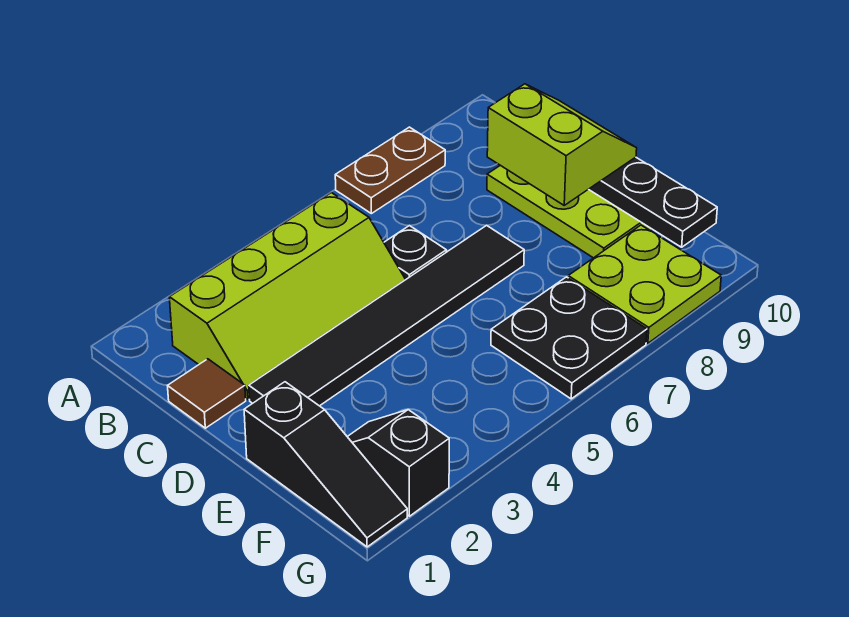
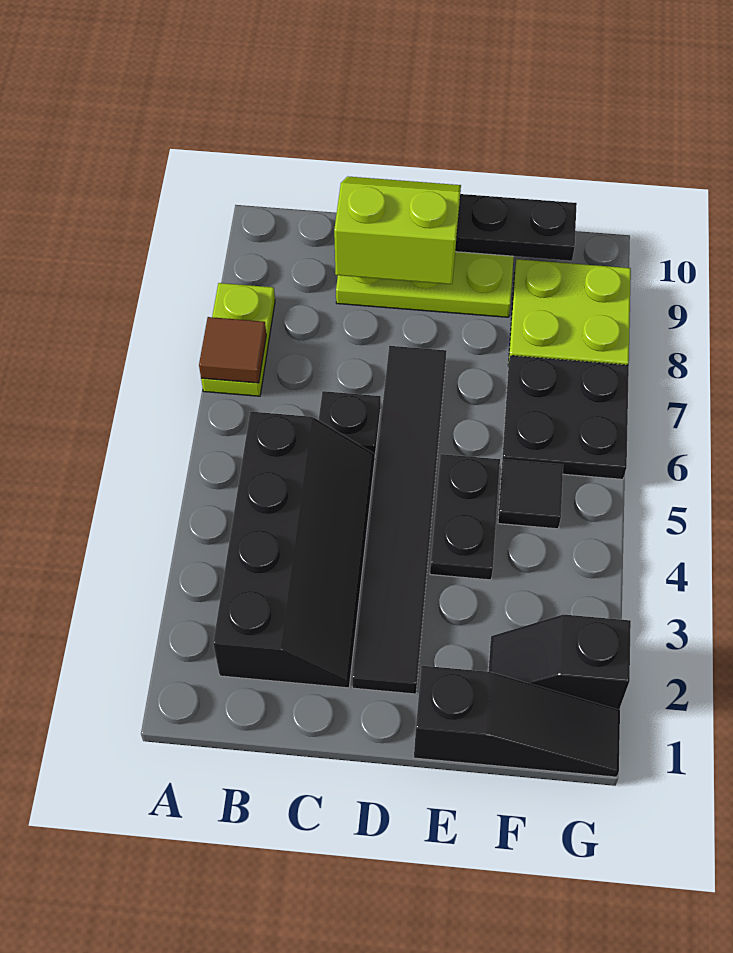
brown 1x2 plate [335,127,445,214] -> lime 1x2 plate [201,283,275,396]
lime 2x4 slope [169,193,406,400] -> black 2x4 slope [213,412,375,688]
brown 1x1 tile [168,359,246,428] -> brown 1x1 tile moved to [199,317,266,383]
none -> black 1x2 plate [430,454,500,580]
none -> black 1x1 tile [498,459,563,529]

